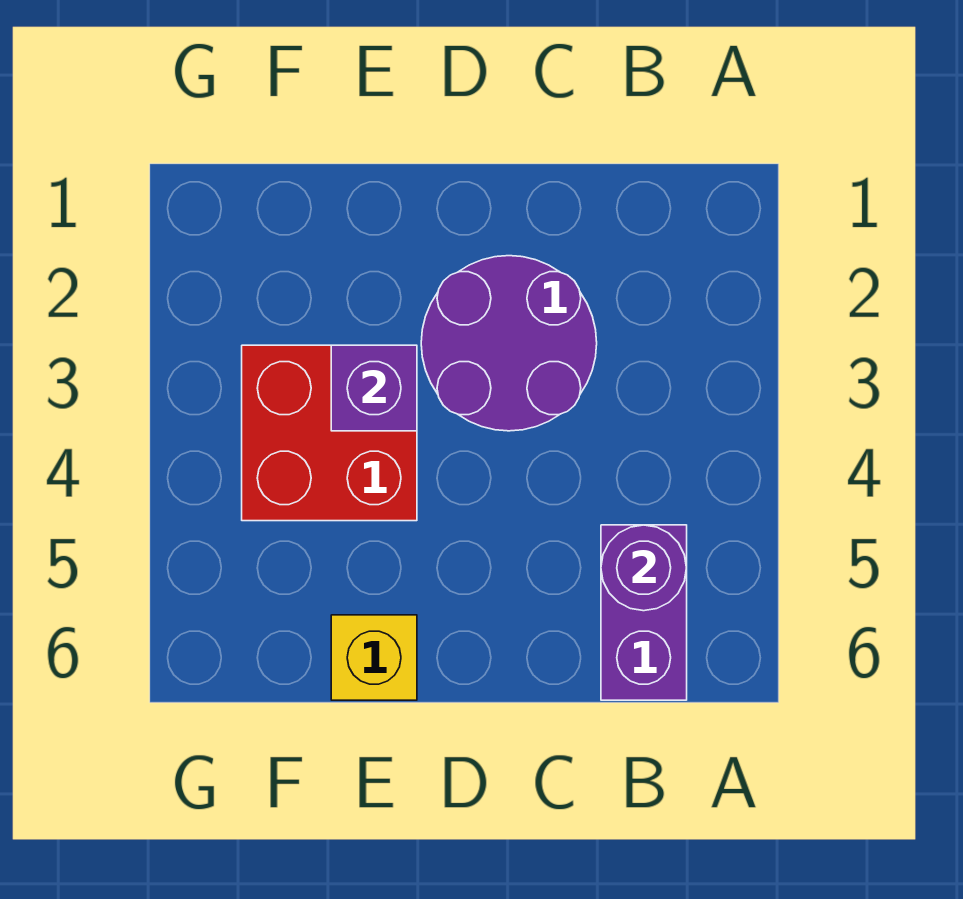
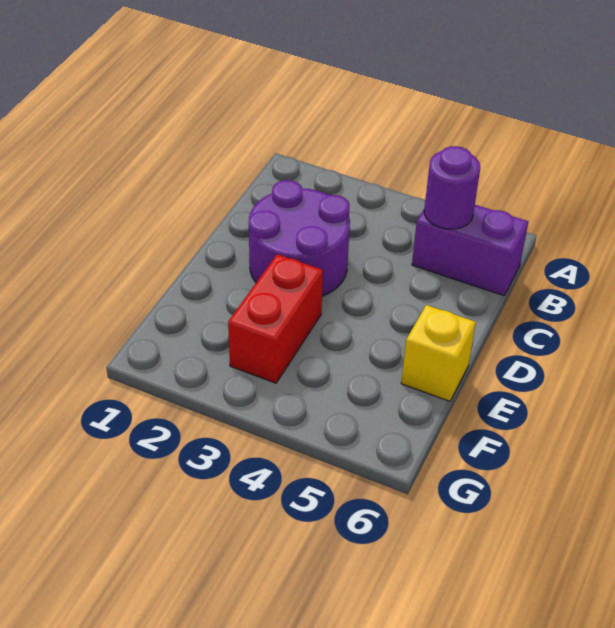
red 2x2 brick [242,345,417,521] -> red 1x2 brick [228,254,323,383]
purple 1x1 brick [331,345,417,431] -> none

